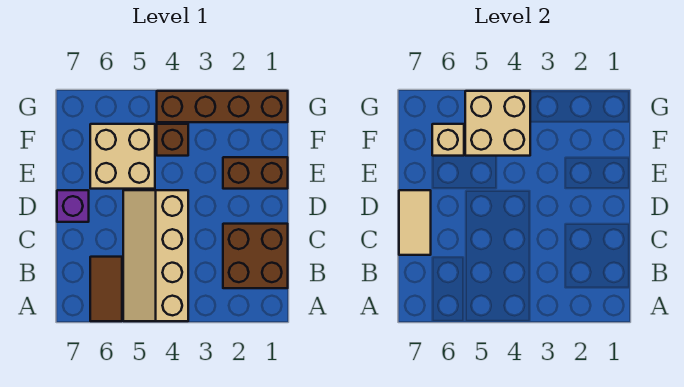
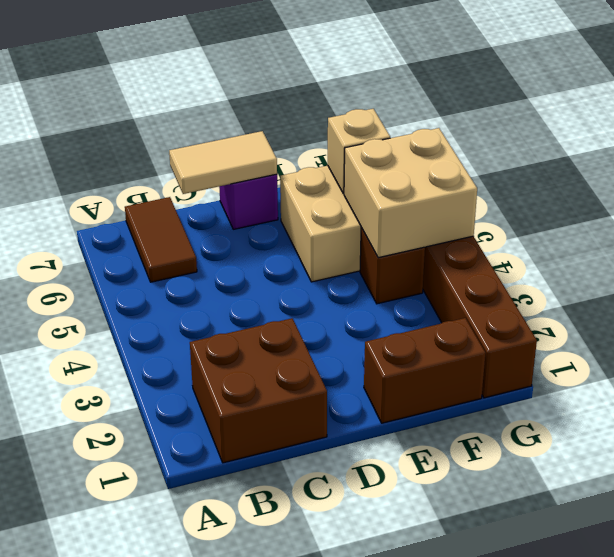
tan 2x4 slope [123,190,188,321] -> none
brown 1x2 tile [90,257,122,321] -> brown 1x2 tile turned to [125,197,197,282]
brown 1x2 brick [223,157,288,189] -> brown 1x2 brick turned to [364,318,486,423]

